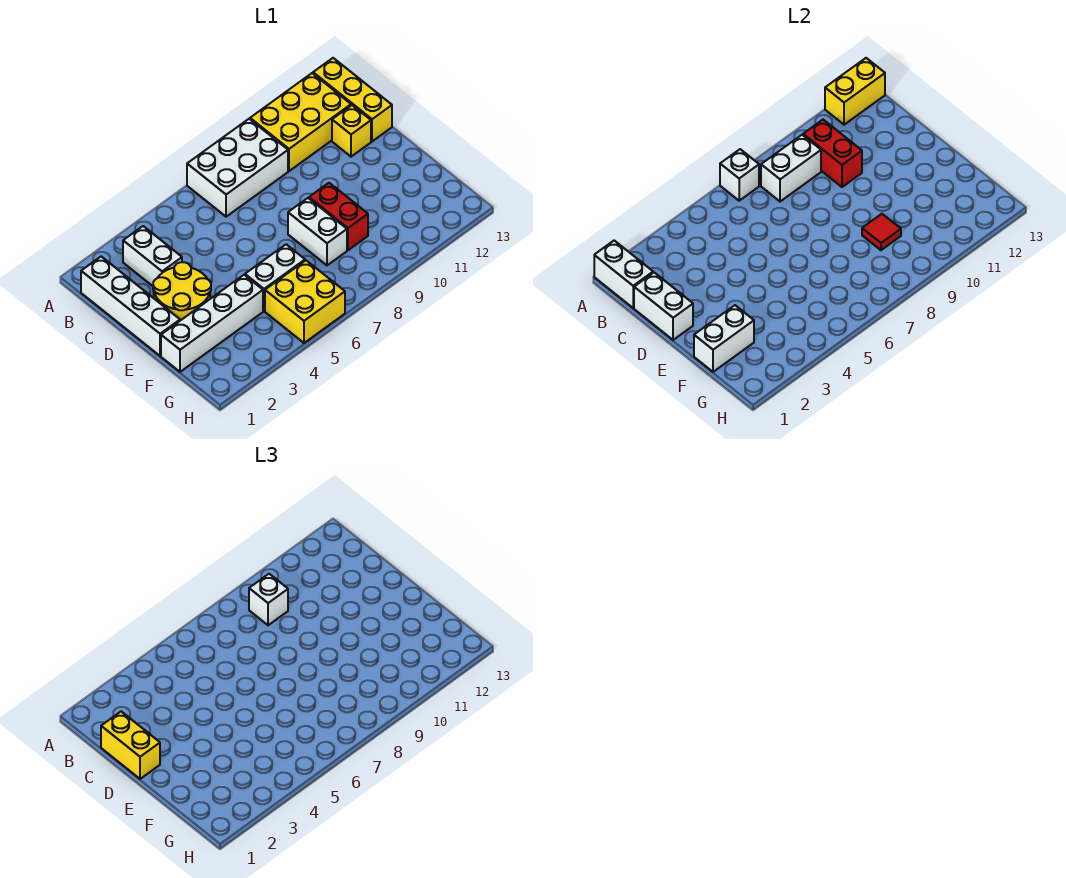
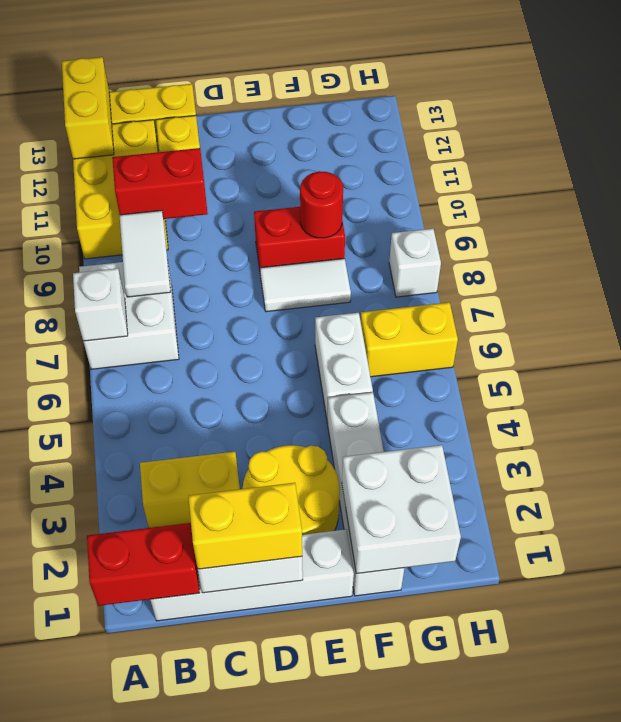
white 1x2 brick [594,241,653,308] -> red 1x2 brick [87,523,200,606]
white 2x3 brick [187,119,288,217] -> white 2x2 brick [79,262,179,369]
white 1x2 brick [123,226,182,286] -> yellow 1x2 brick [140,452,240,528]
white 1x2 brick [761,135,821,202] -> white 1x2 tile [119,210,171,297]
white 1x1 brick [249,574,288,625] -> white 1x1 brick moved to [389,229,441,297]
white 1x2 brick [288,198,347,265] -> white 1x2 tile [260,258,351,312]
white 1x2 brick [694,305,754,372] -> white 2x2 brick [342,445,461,574]
red 1x1 tile [862,214,901,250] -> red 1x1 round brick [300,171,343,238]
yellow 2x2 brick [265,260,345,343] -> yellow 1x2 brick [361,302,458,377]

